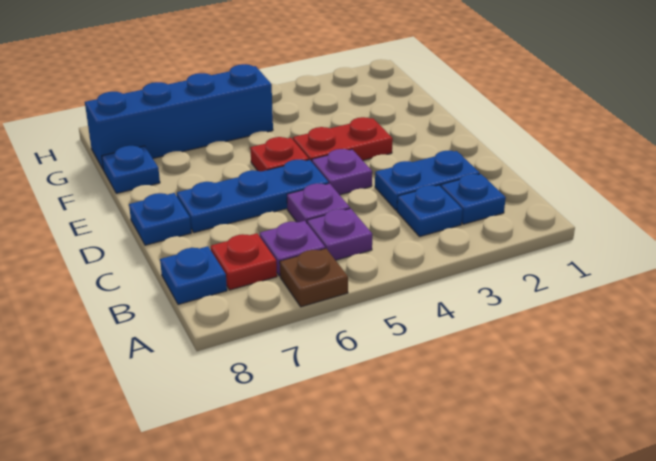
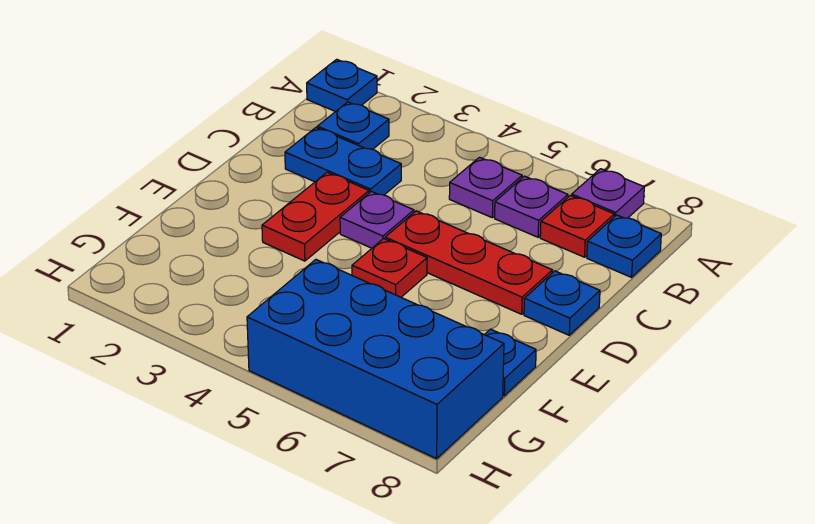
brown 1x1 plate [280,248,348,307] -> none
blue 1x1 plate [397,185,463,236] -> blue 1x1 plate moved to [307,59,377,112]
purple 1x1 plate [287,183,350,223] -> purple 1x1 plate moved to [572,169,644,218]
blue 1x3 plate [177,160,329,233] -> red 1x3 plate [385,211,552,314]
red 1x2 plate [293,117,393,162] -> red 1x2 plate turned to [262,172,369,261]
blue 1x4 brick [85,64,273,170] -> blue 2x4 brick [247,260,504,459]

